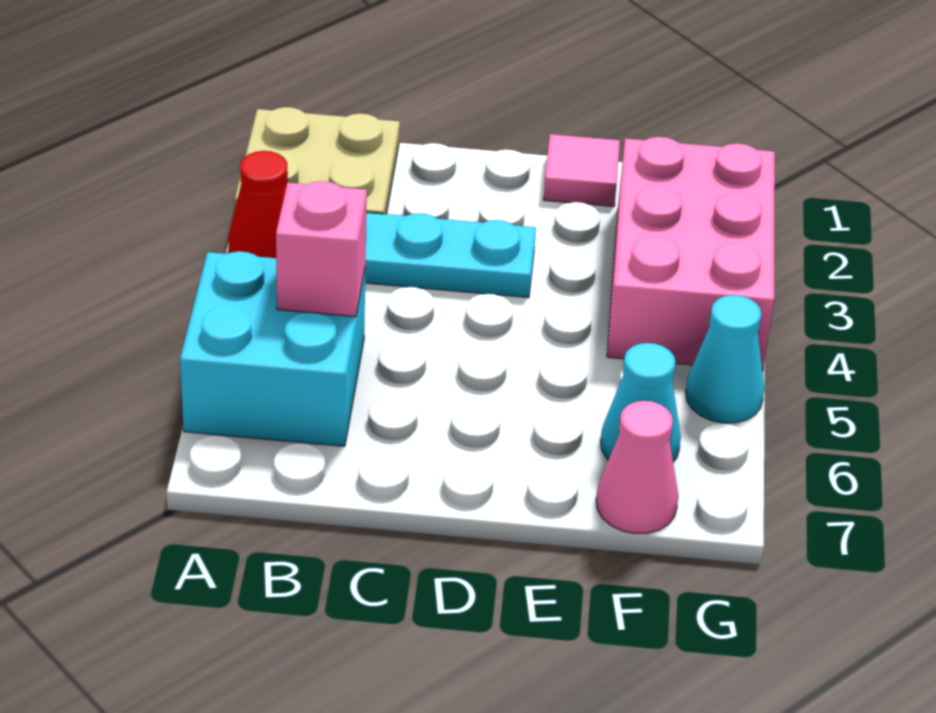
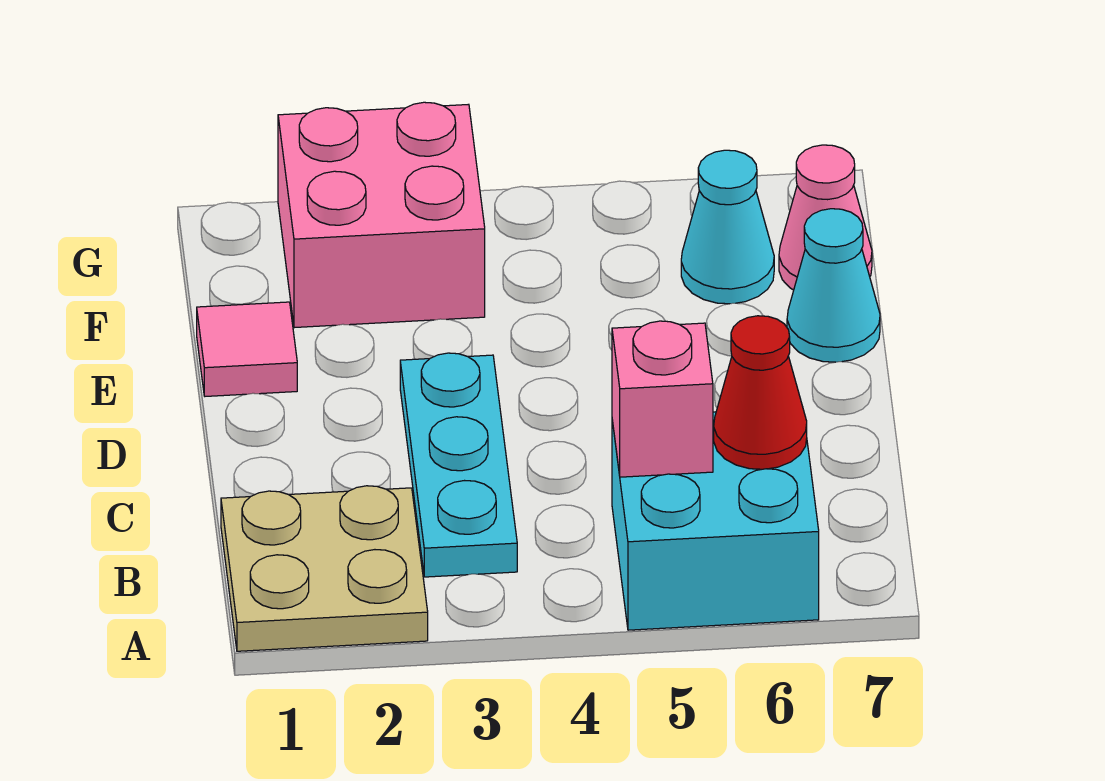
red 1x1 cone [229,151,288,258] -> red 1x1 cone moved to [714,316,807,469]
pink 2x3 brick [607,137,775,371] -> pink 2x2 brick [278,102,485,328]
cyan 1x1 cone [686,295,764,423] -> cyan 1x1 cone moved to [787,209,880,362]

